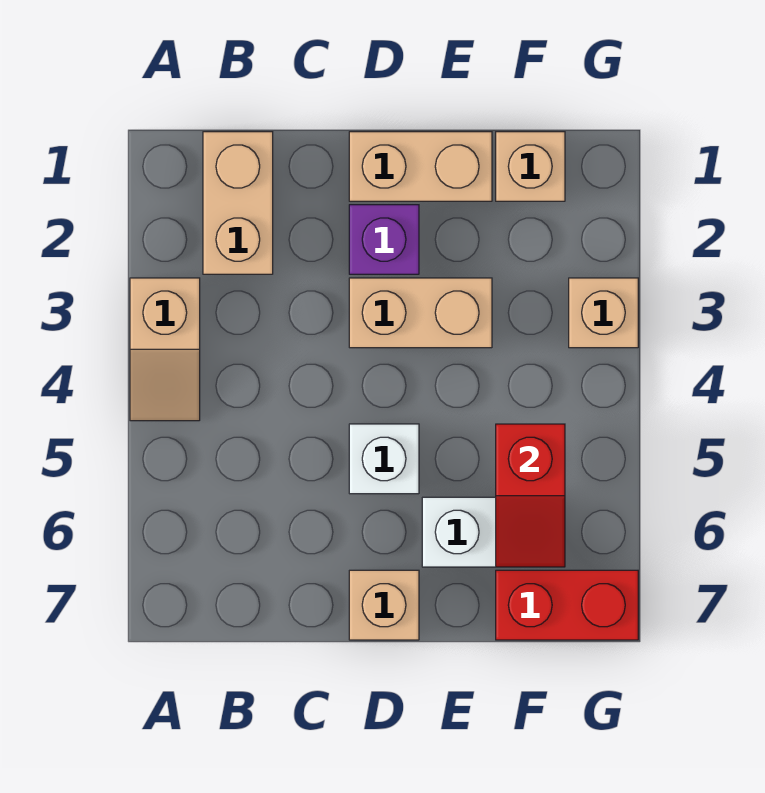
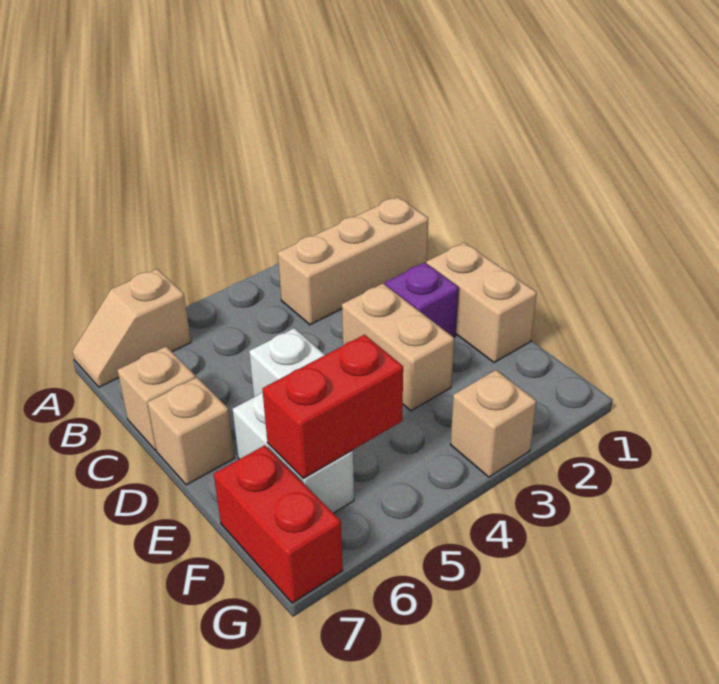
tan 1x2 slope [130,278,200,421] -> tan 1x2 slope moved to [72,269,191,387]
tan 1x2 brick [203,132,273,274] -> tan 1x3 brick [278,197,428,325]
tan 1x1 brick [496,132,565,201] -> tan 1x1 brick moved to [117,347,196,450]
red 1x2 slope [496,424,565,567] -> red 1x2 brick [262,335,403,478]

